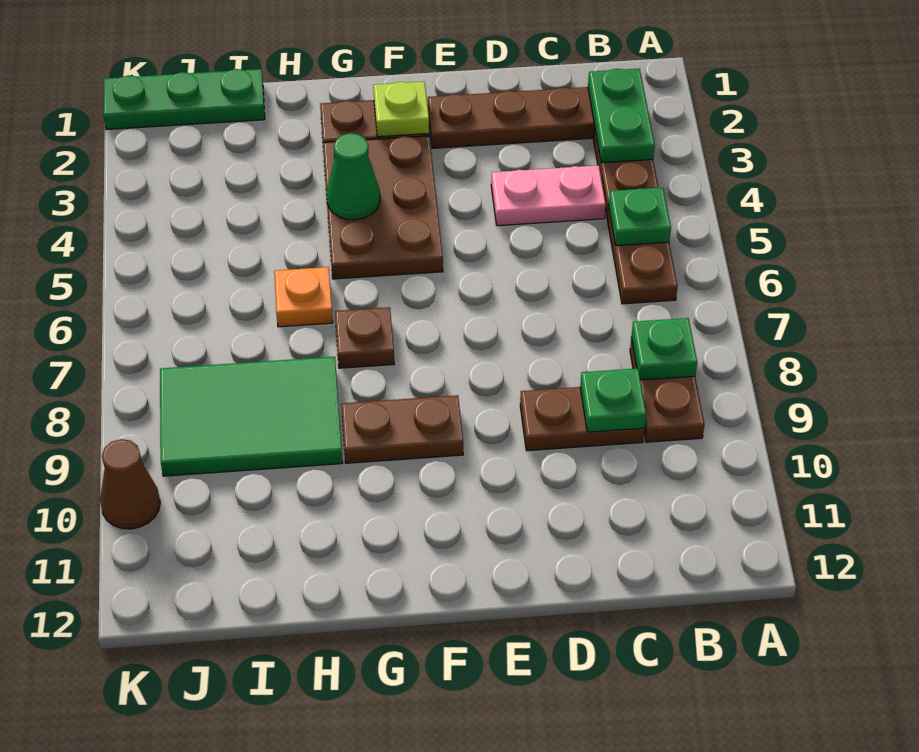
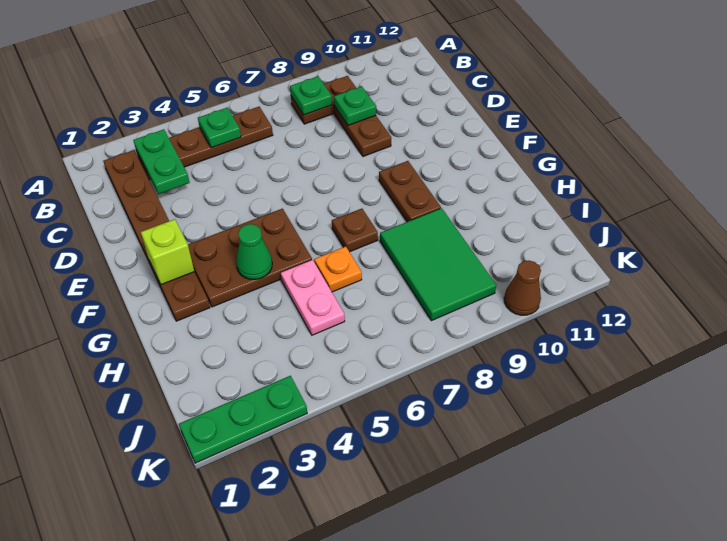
green 1x2 plate [588,69,655,163] -> green 1x2 plate turned to [133,129,190,194]
pink 1x2 plate [491,165,606,226] -> pink 1x2 plate moved to [281,260,345,335]
lime 1x1 plate [373,82,429,137] -> lime 1x1 brick [141,219,194,285]
green 1x3 plate [103,69,265,130] -> green 1x3 plate turned to [179,376,307,463]

